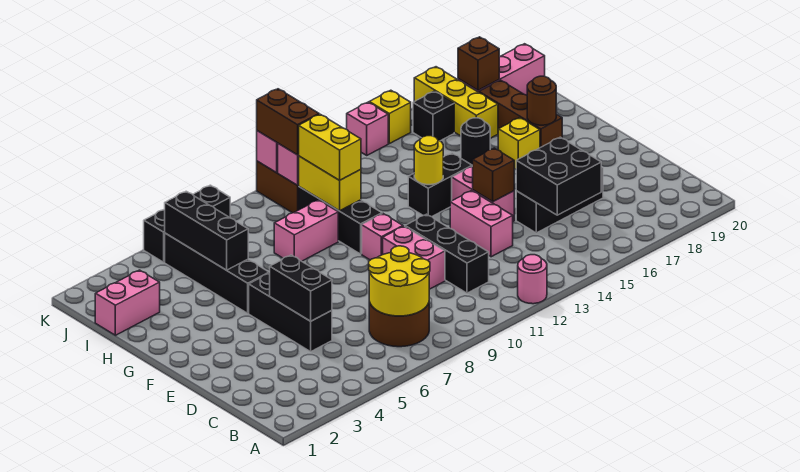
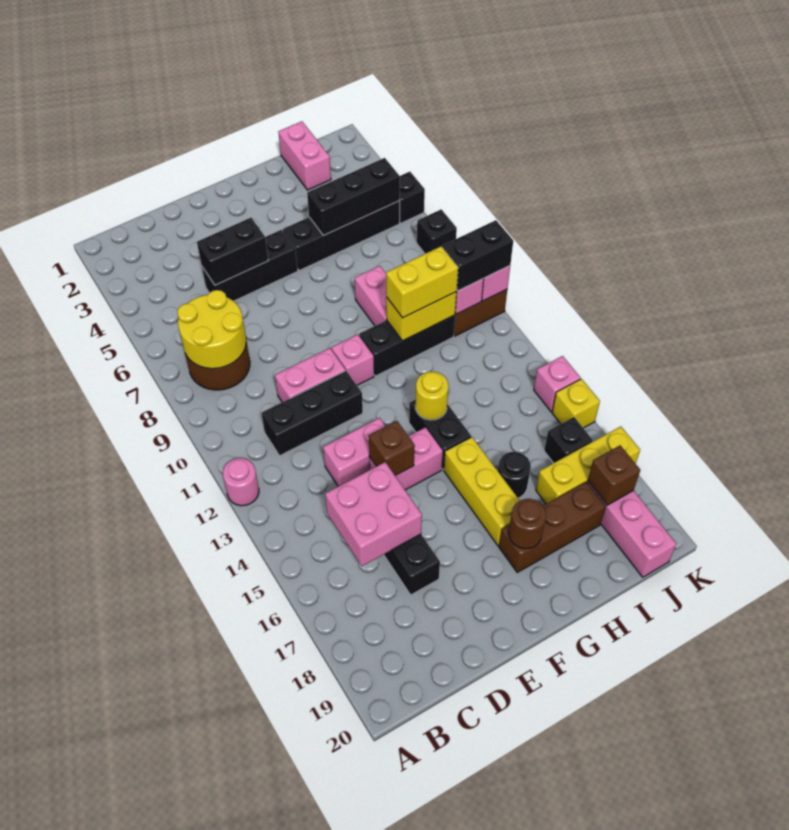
black 2x2 brick [516,137,601,215] -> pink 2x2 brick [325,462,422,566]
yellow 1x1 brick [498,118,540,169] -> yellow 1x3 brick [444,437,520,546]
brown 1x2 brick [257,89,319,155] -> black 1x2 brick [442,220,513,291]

